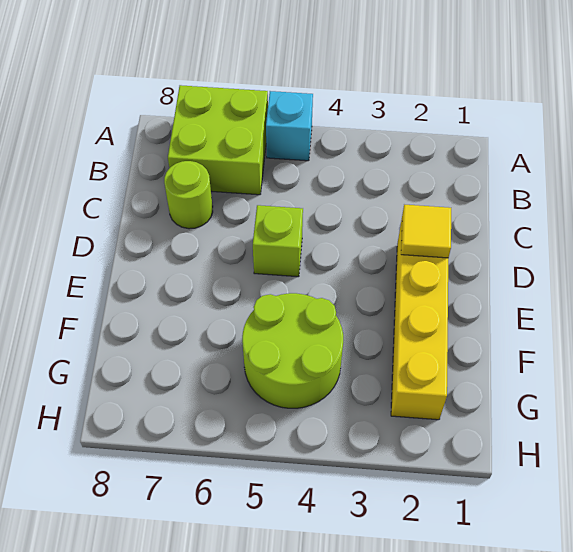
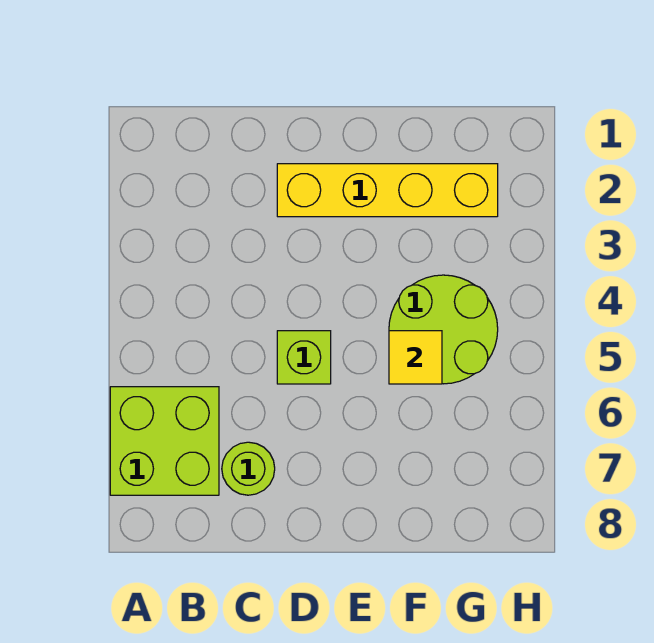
cyan 1x1 brick [266,91,313,161] -> none
yellow 1x1 tile [401,205,451,258] -> yellow 1x1 tile moved to [389,331,442,384]

